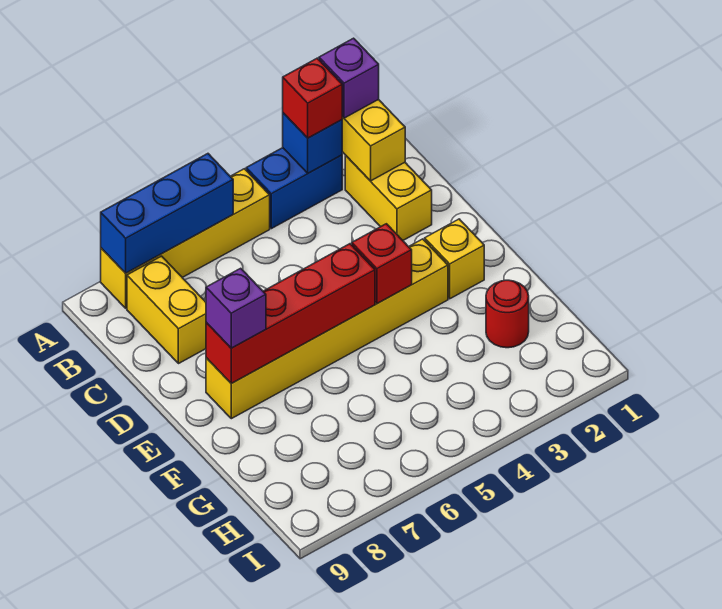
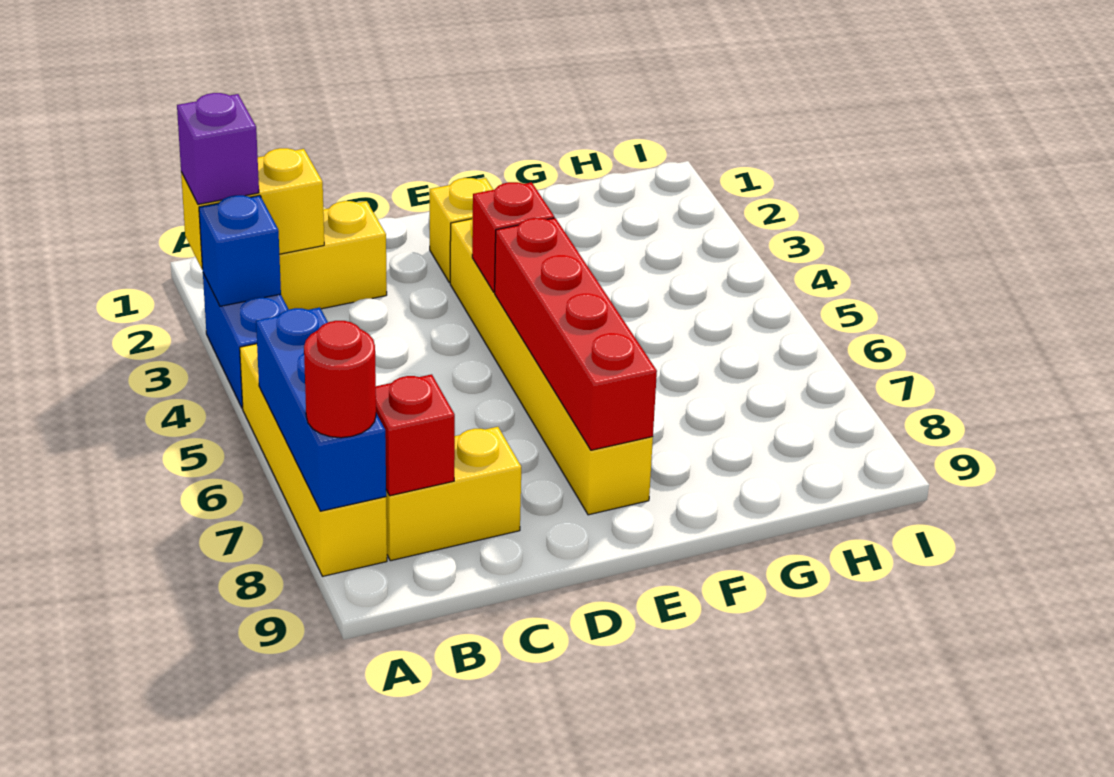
red 1x1 brick [283,58,342,138] -> red 1x1 brick moved to [376,374,455,496]
purple 1x1 brick [206,268,266,348] -> none
red 1x1 round brick [486,280,529,348] -> red 1x1 round brick moved to [304,321,376,438]

